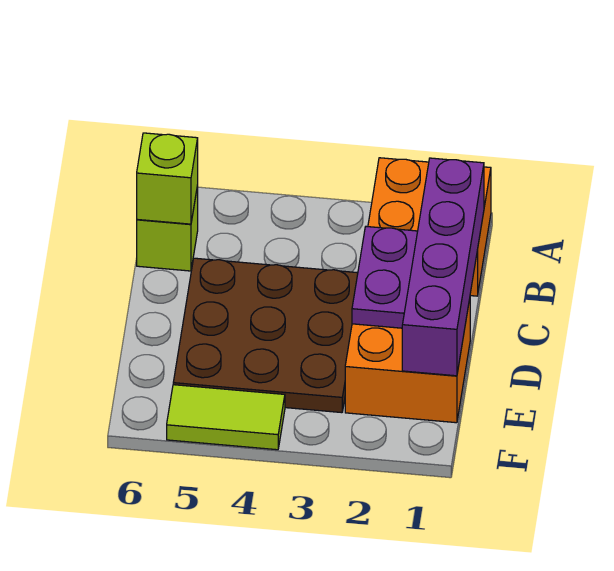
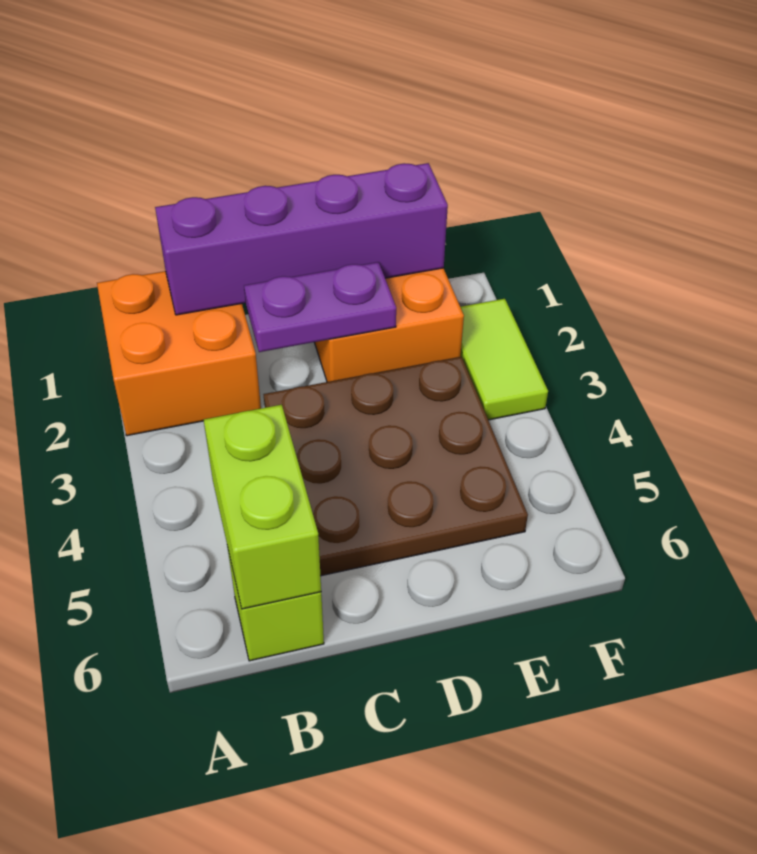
lime 1x1 brick [137,133,198,224] -> lime 1x2 brick [204,405,321,609]
lime 1x2 tile [167,385,285,450] -> lime 1x2 tile moved to [461,299,548,420]

